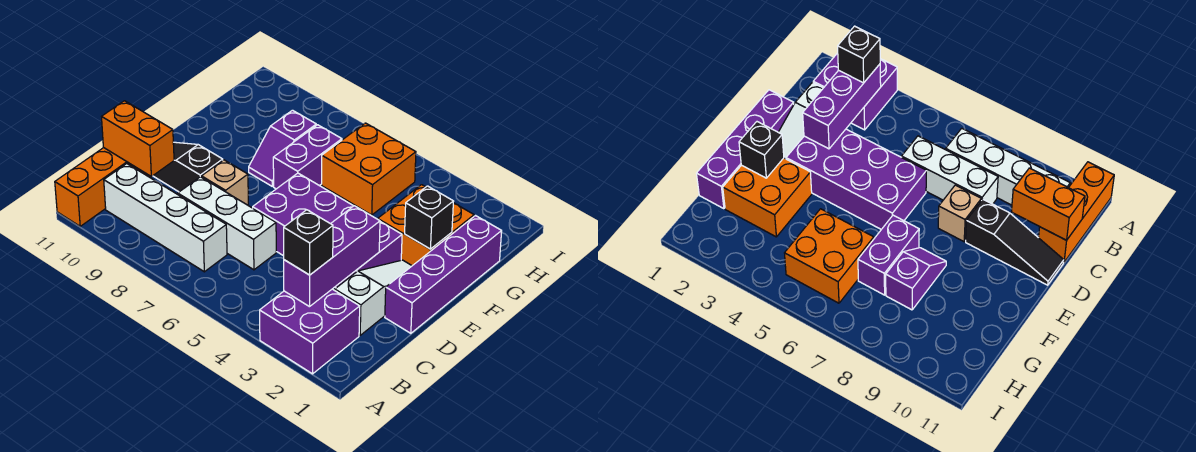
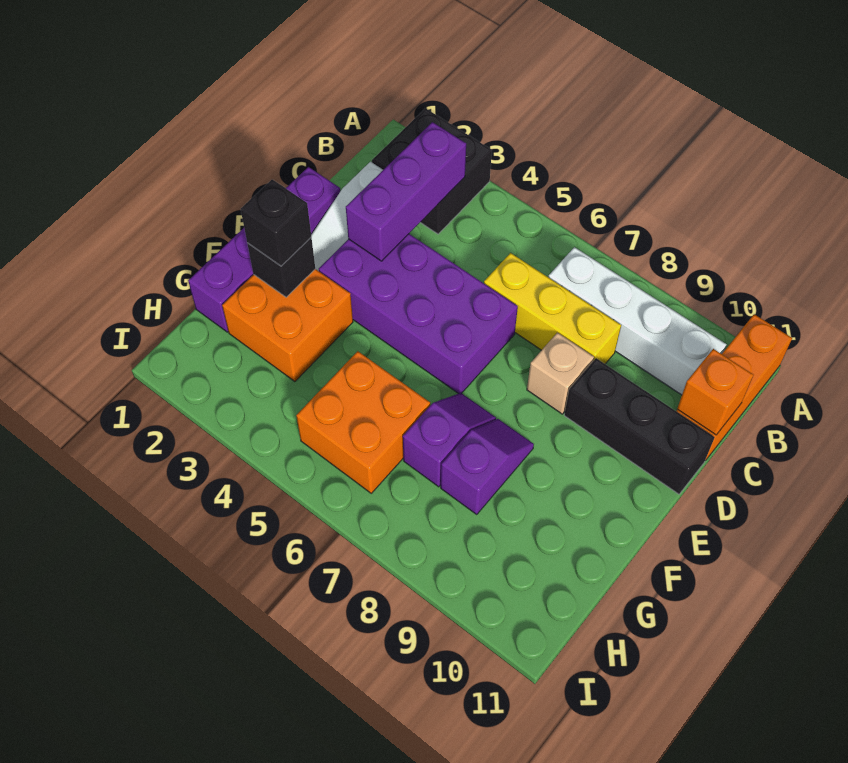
purple 2x2 brick [260,289,360,374] -> black 2x2 brick [372,108,492,234]
black 1x1 brick [284,210,333,275] -> black 1x1 brick moved to [241,180,311,266]
white 1x3 brick [178,177,276,270] -> yellow 1x3 brick [484,253,621,364]
orange 1x2 brick [102,101,174,176] -> orange 1x1 brick [677,349,753,435]
black 1x3 slope [153,142,223,192] -> black 1x3 brick [564,358,715,494]
purple 1x2 brick [273,125,342,189] -> purple 1x2 slope [403,393,496,487]

